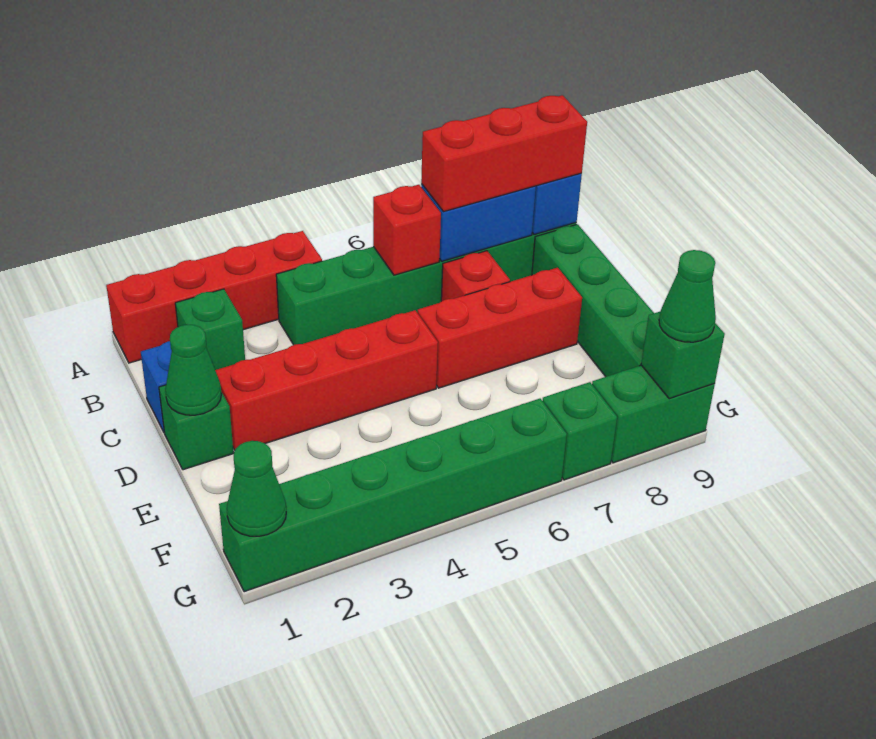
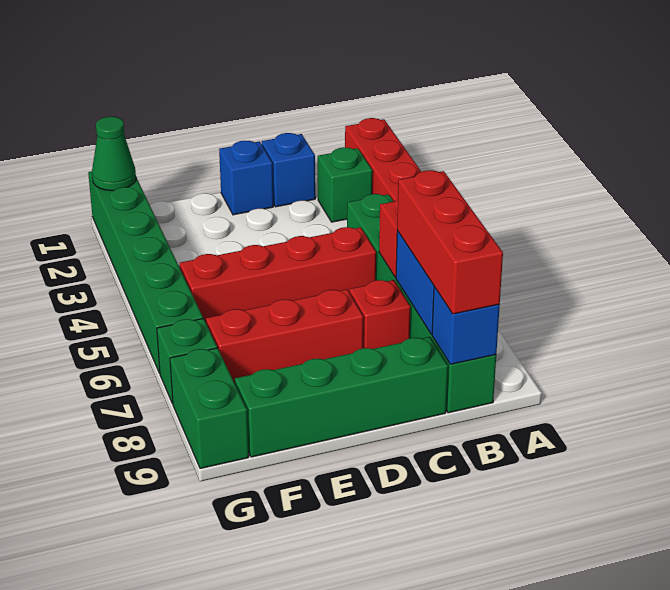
green 1x1 brick [159,385,234,470] -> blue 1x1 brick [219,141,273,215]
green 1x1 cone [165,325,221,415] -> none
red 1x4 brick [215,310,438,450] -> red 1x4 brick turned to [180,227,376,322]
red 1x3 brick [418,268,582,388] -> red 1x3 brick turned to [206,289,363,383]
green 1x1 brick [641,312,725,399] -> none
green 1x1 cone [659,250,716,342] -> none

